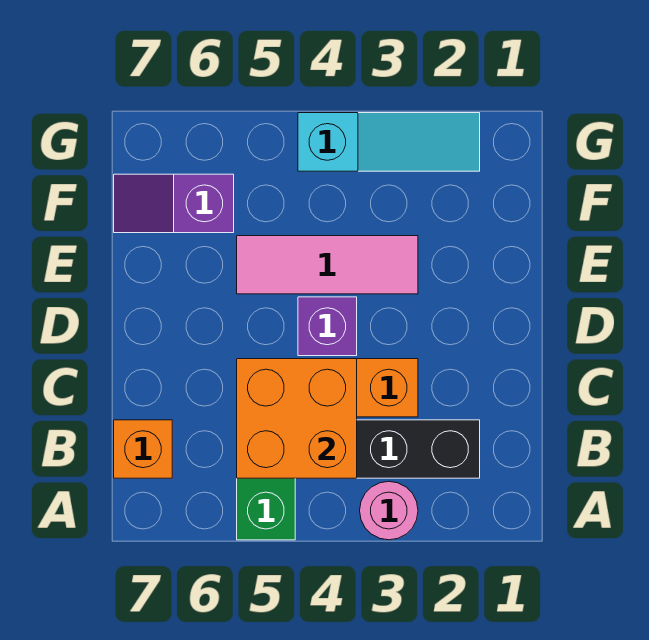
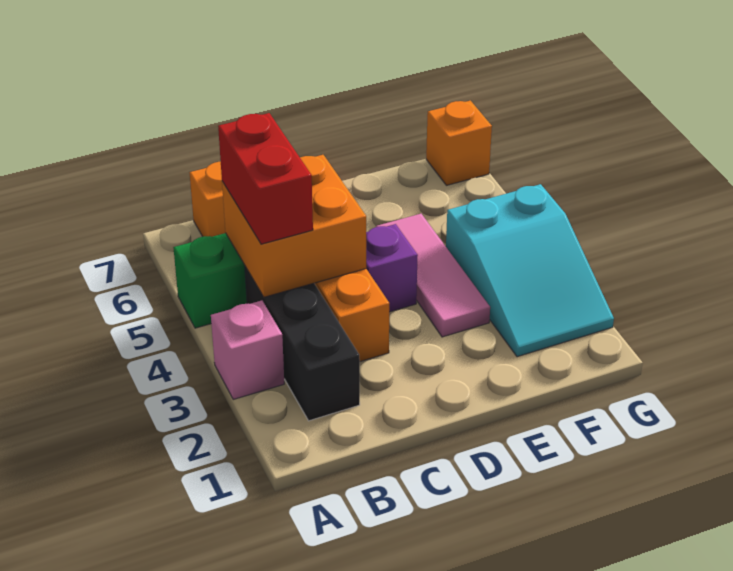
pink 1x1 round brick [360,481,418,540] -> pink 1x1 brick [211,301,284,399]
none -> red 1x2 brick [218,113,313,244]
purple 1x2 slope [114,174,234,233] -> none
cyan 1x3 slope [298,113,480,171] -> cyan 2x3 slope [446,184,614,357]
none -> orange 1x1 brick [426,101,492,185]

